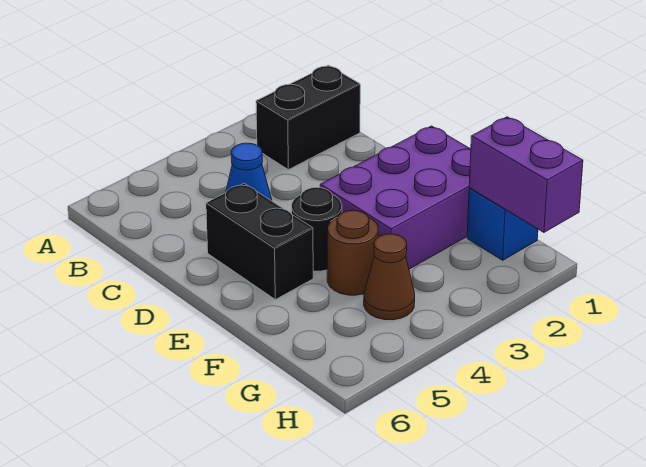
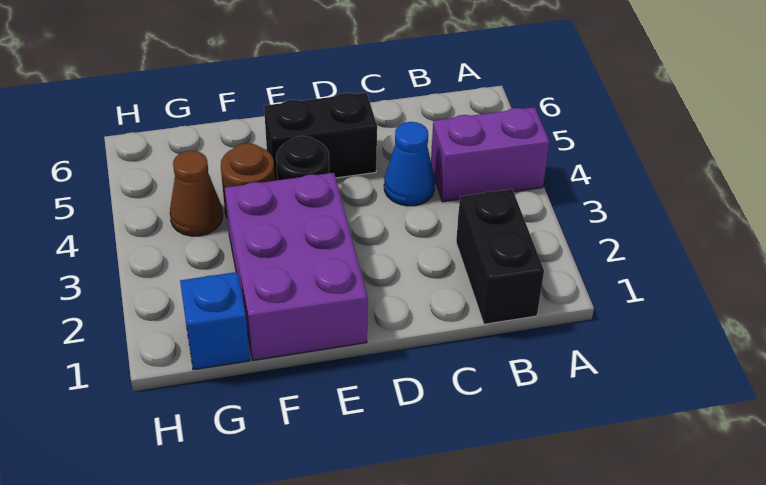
purple 1x2 brick [469,117,583,232] -> purple 1x2 brick moved to [431,107,550,202]

